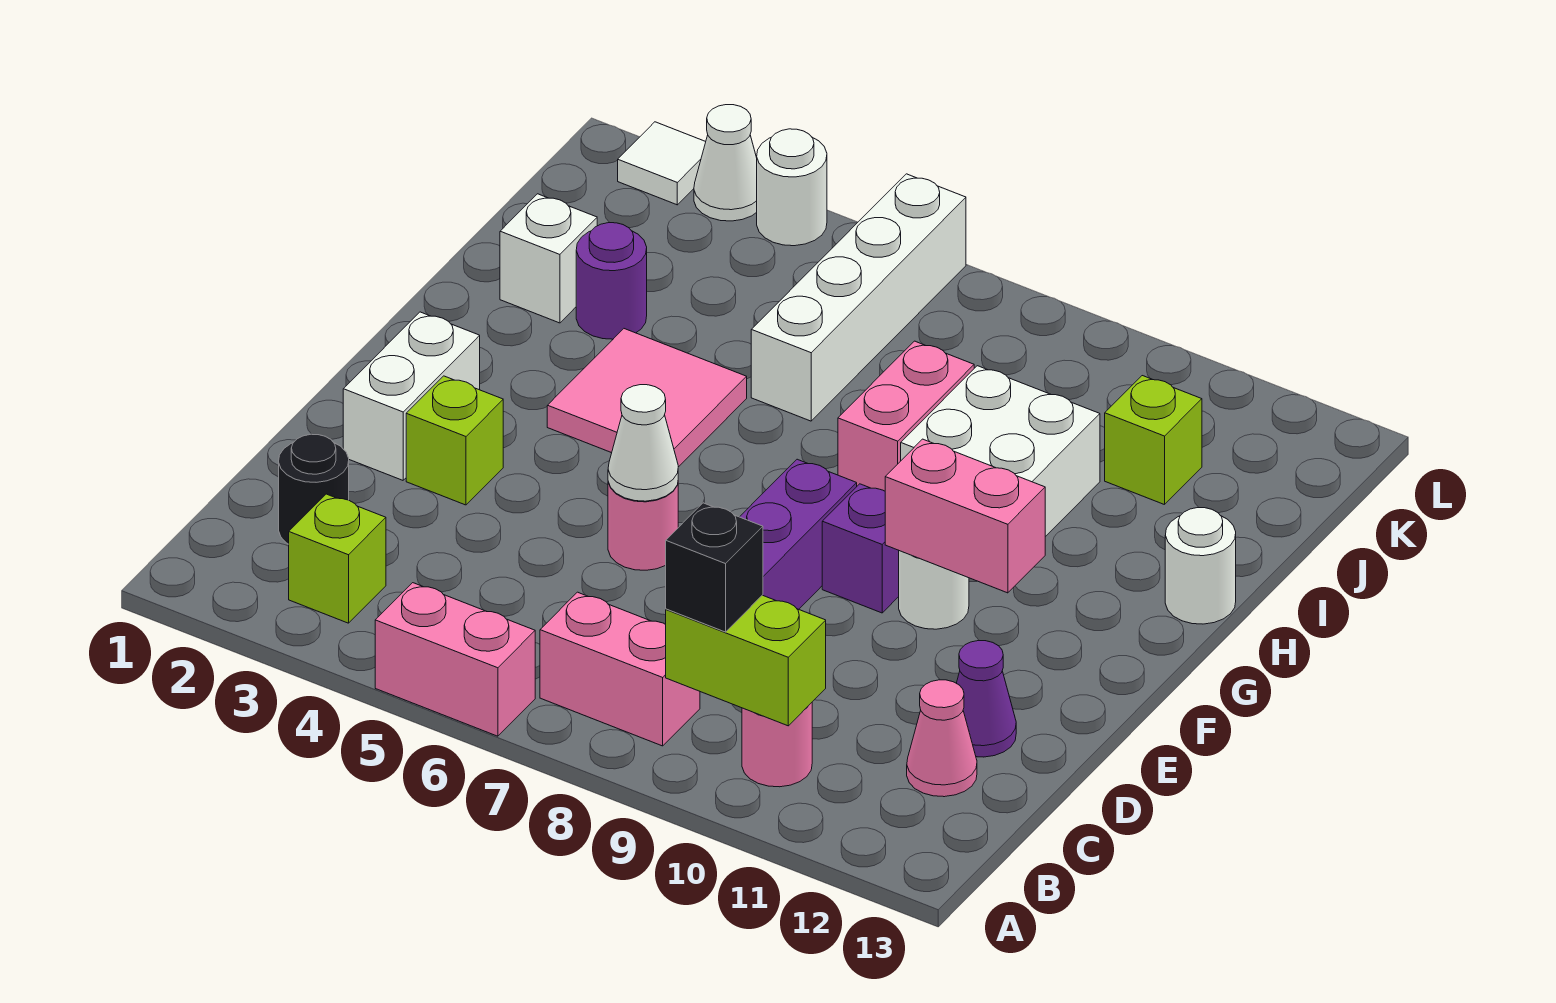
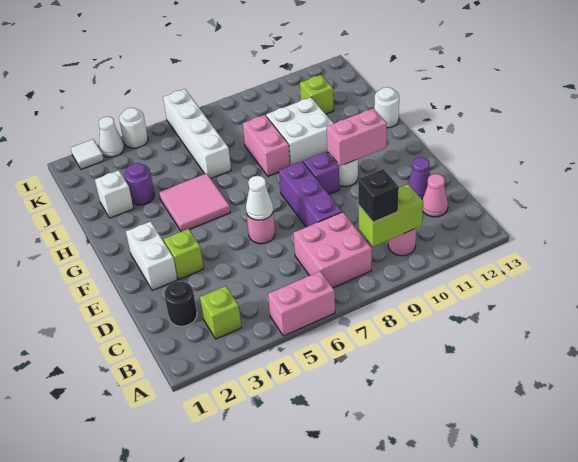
pink 1x2 brick [540,592,700,746] -> pink 2x2 brick [293,212,372,288]

